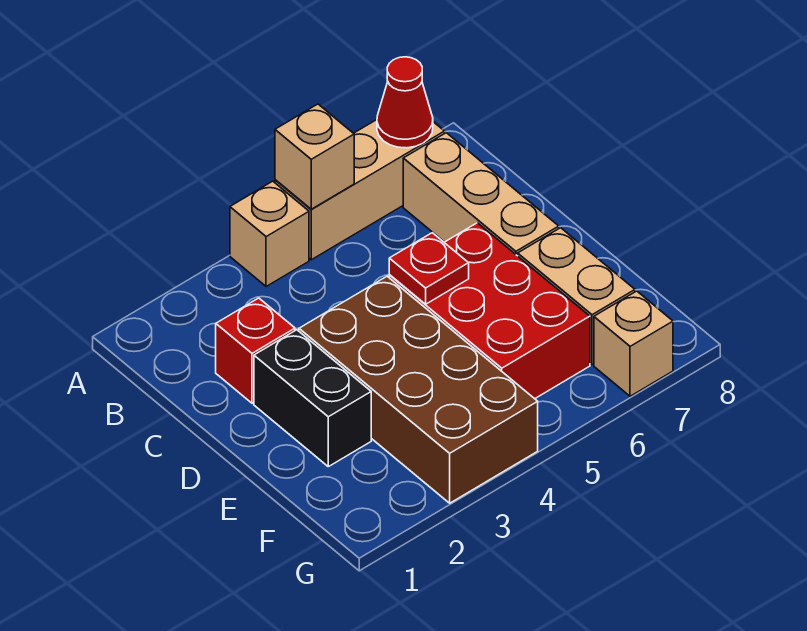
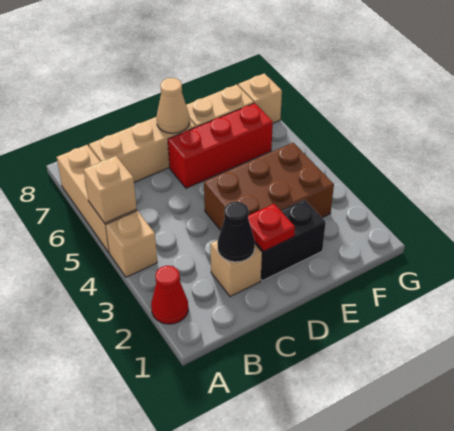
red 1x1 cone [377,57,433,148] -> red 1x1 cone moved to [151,266,188,324]
red 1x1 brick [216,298,295,403] -> tan 1x1 brick [211,240,262,297]
none -> black 1x1 cone [217,202,255,262]
brown 2x4 brick [299,276,538,503] -> brown 2x3 brick [204,143,334,230]
red 2x3 brick [389,223,590,399] -> red 1x3 brick [168,103,273,188]
red 1x1 plate [389,233,469,304] -> red 1x1 plate moved to [248,204,295,251]
none -> tan 1x1 cone [157,78,190,133]

